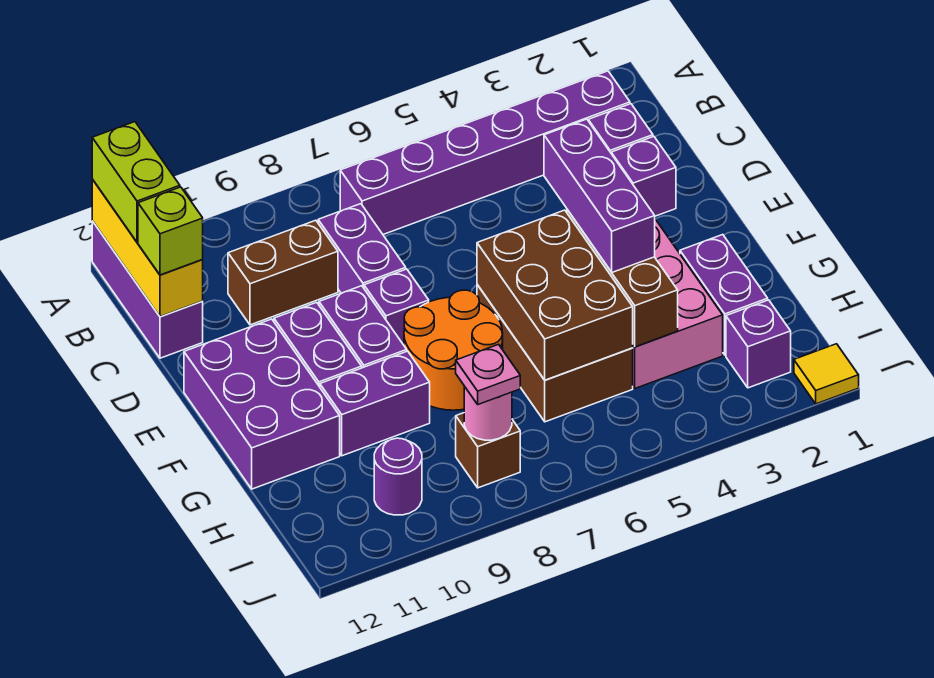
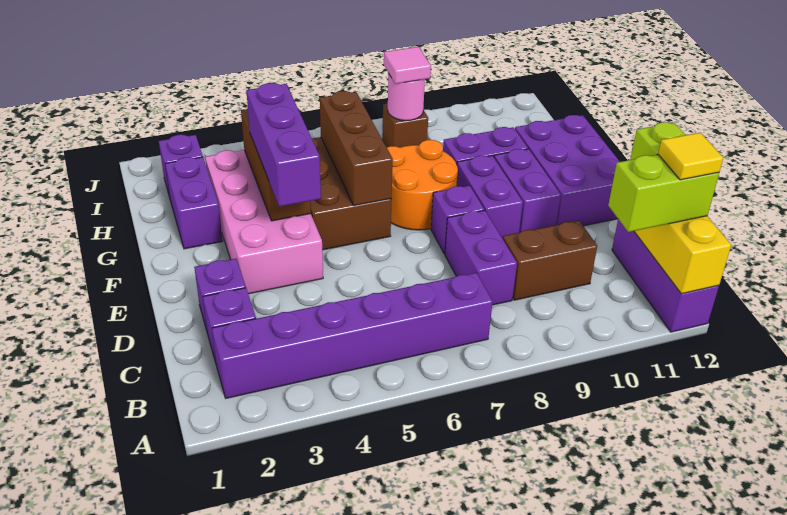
lime 1x2 brick [92,122,180,242] -> lime 1x2 brick turned to [608,155,719,232]
brown 2x3 brick [477,210,633,380] -> brown 1x3 brick [320,91,393,205]
pink 1x1 plate [456,344,520,404] -> pink 1x1 tile [384,47,431,84]
purple 1x1 round brick [374,438,422,515] -> none
yellow 1x1 tile [794,344,859,404] -> yellow 1x1 tile moved to [658,133,723,180]

